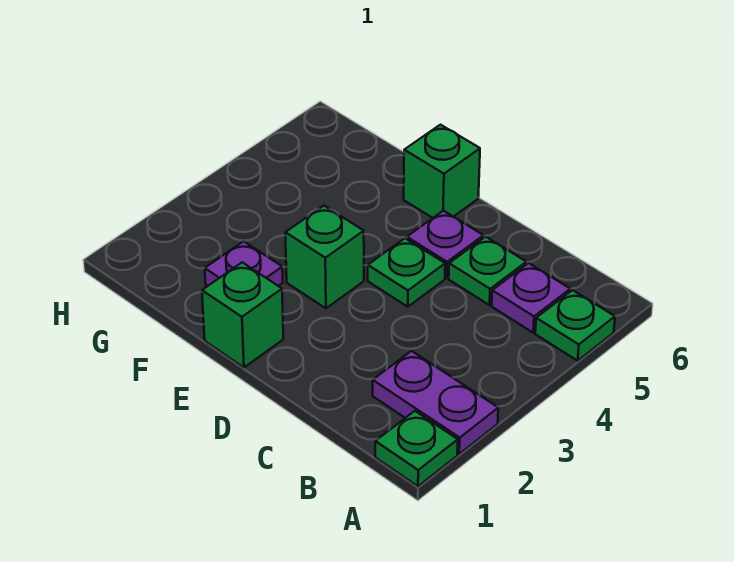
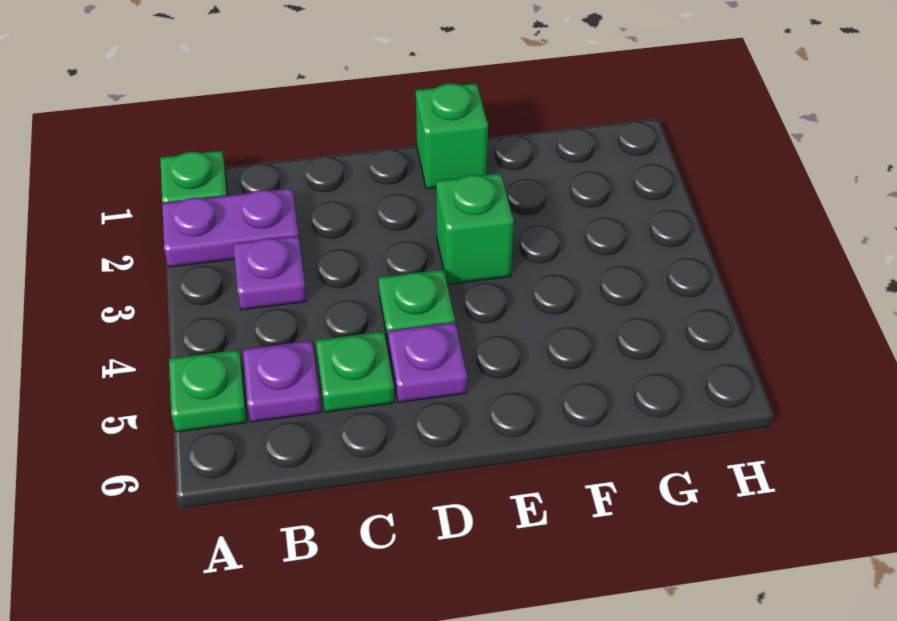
green 1x1 brick [404,125,480,218] -> none
purple 1x1 plate [205,241,283,286] -> purple 1x1 plate moved to [234,236,307,310]

